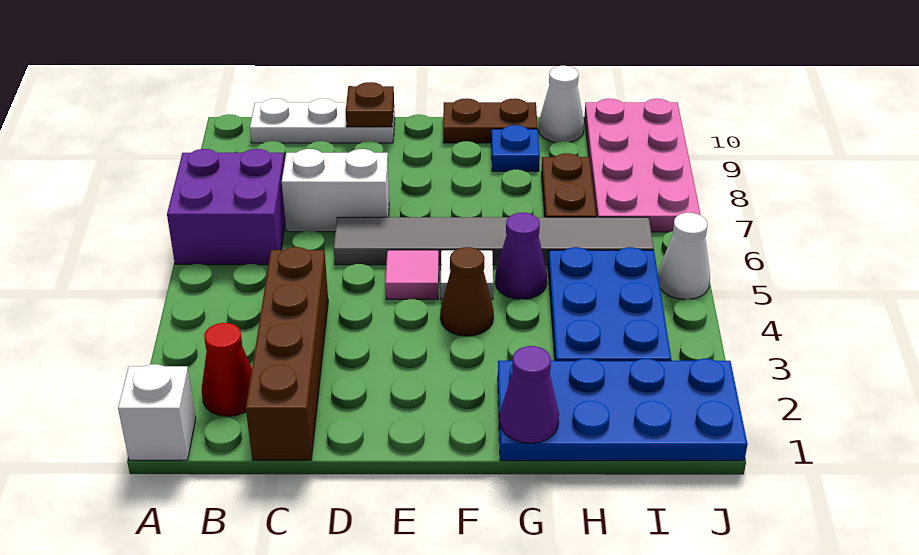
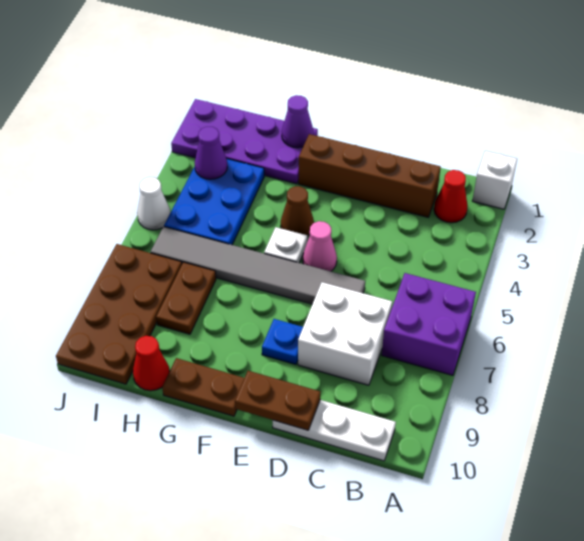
brown 1x4 brick [246,247,328,460] -> brown 1x4 brick turned to [298,134,441,217]
white 1x2 brick [282,149,389,232] -> white 2x2 brick [298,282,392,385]
brown 1x1 plate [346,82,394,127] -> brown 1x2 plate [235,371,320,430]
pink 1x1 tile [385,250,439,299] -> pink 1x1 cone [303,221,337,271]
blue 2x4 plate [498,359,748,461] -> purple 2x4 plate [171,99,318,184]
purple 1x1 cone [495,213,547,299] -> purple 1x1 cone moved to [195,127,227,179]
blue 1x1 plate [491,125,540,171] -> blue 1x1 plate moved to [262,319,303,365]
white 1x1 cone [538,66,584,143] -> red 1x1 cone [133,336,170,391]
pink 2x4 plate [584,99,701,232] -> brown 2x4 plate [56,244,182,384]

